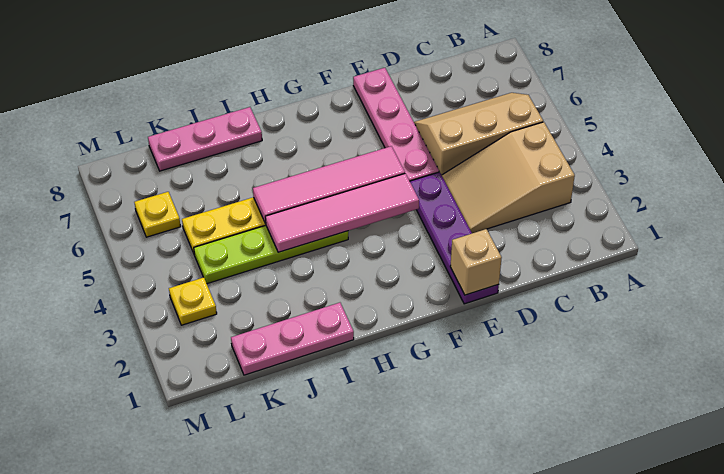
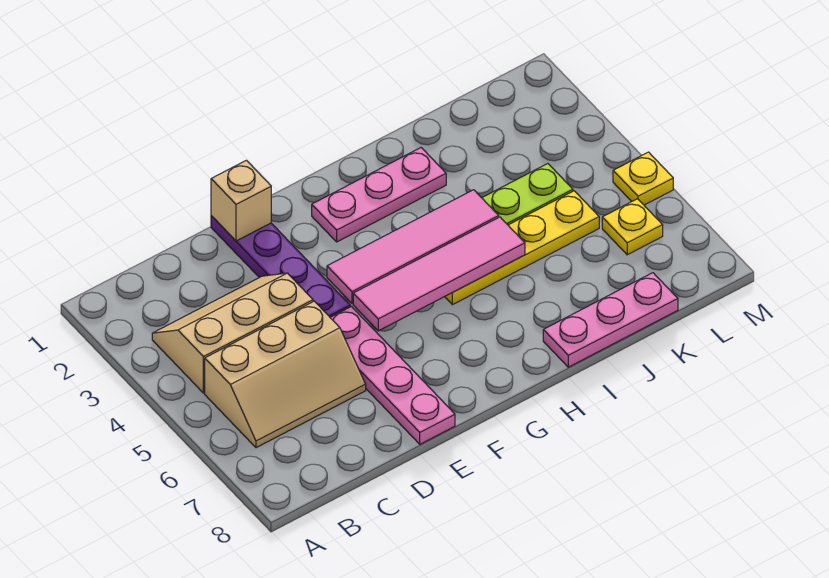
tan 2x3 slope [442,122,575,233] -> tan 2x3 slope turned to [152,273,313,393]
pink 1x3 plate [231,303,354,375] -> pink 1x3 plate moved to [312,148,446,242]
yellow 1x1 plate [169,277,217,325] -> yellow 1x1 plate moved to [613,152,673,205]

